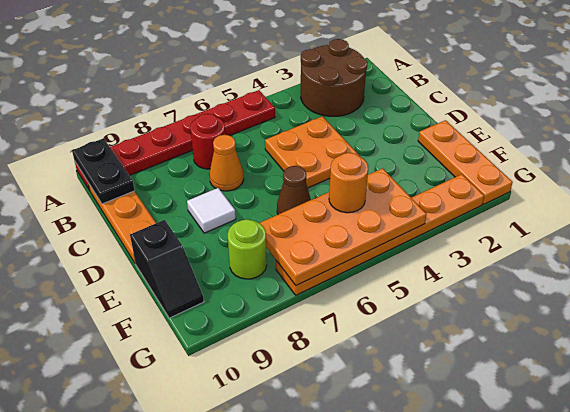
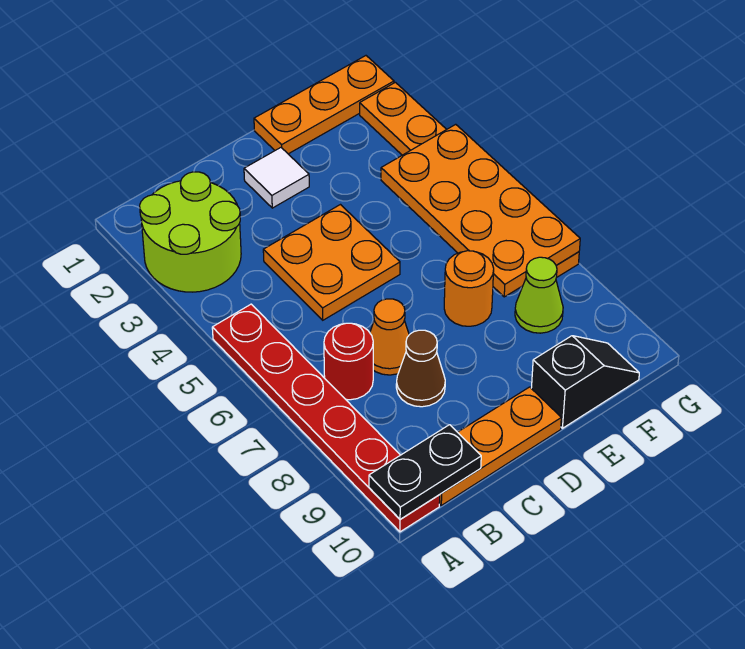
brown 2x2 round brick [301,39,368,116] -> lime 2x2 round brick [140,172,241,292]
white 1x1 tile [187,188,236,233] -> white 1x1 tile moved to [244,148,309,208]
brown 1x1 cone [277,166,311,214] -> brown 1x1 cone moved to [396,330,445,407]
orange 1x1 round brick [329,153,368,213] -> orange 1x1 round brick moved to [444,251,494,326]
lime 1x1 round brick [228,219,267,279] -> lime 1x1 cone [515,257,563,333]

